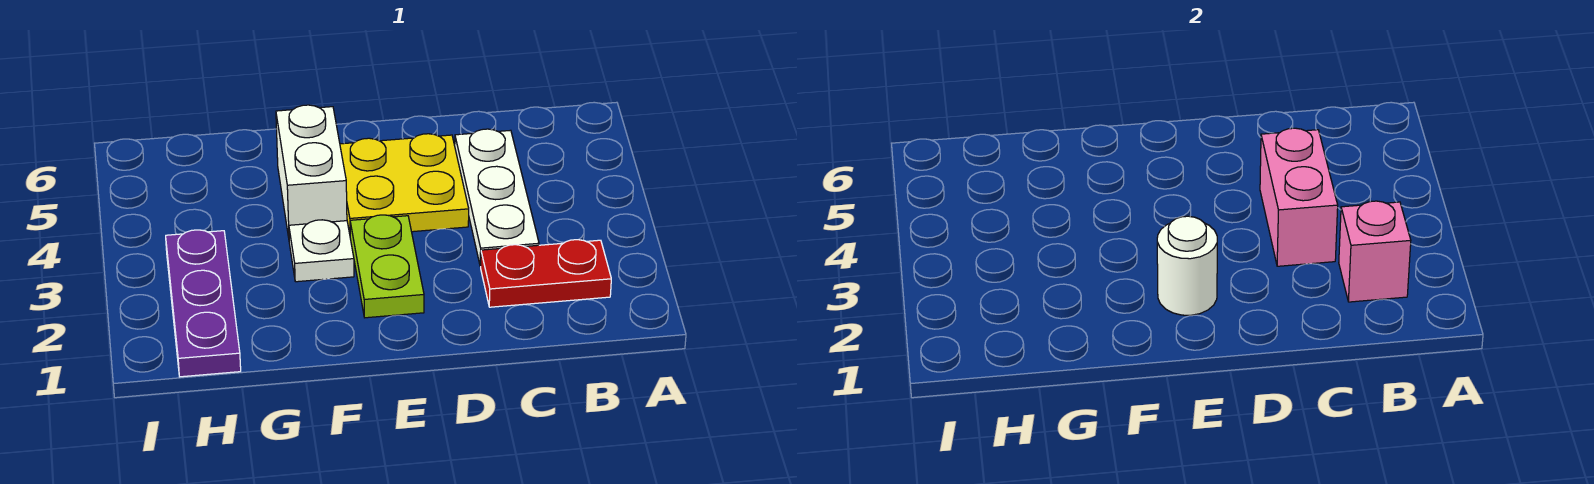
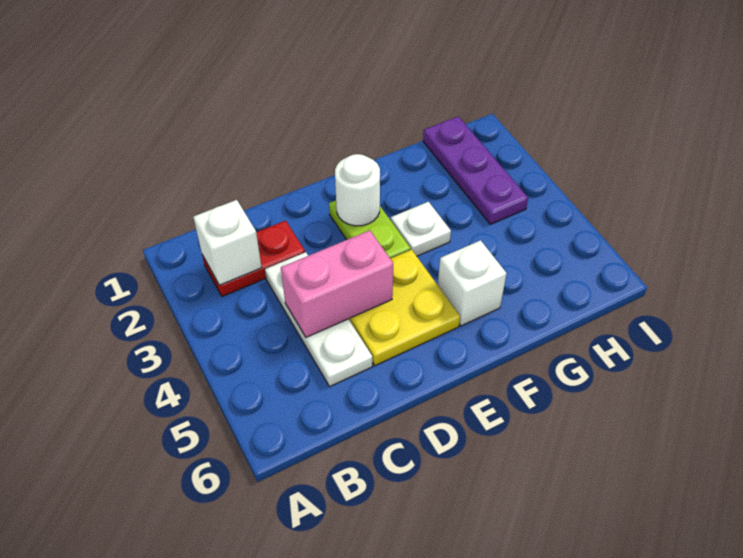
pink 1x1 brick [1339,201,1411,302] -> white 1x1 brick [193,200,262,285]
pink 1x2 brick [1260,128,1338,266] -> pink 1x2 brick turned to [281,230,393,337]
white 1x2 brick [276,105,347,237] -> white 1x1 brick [438,240,507,326]

